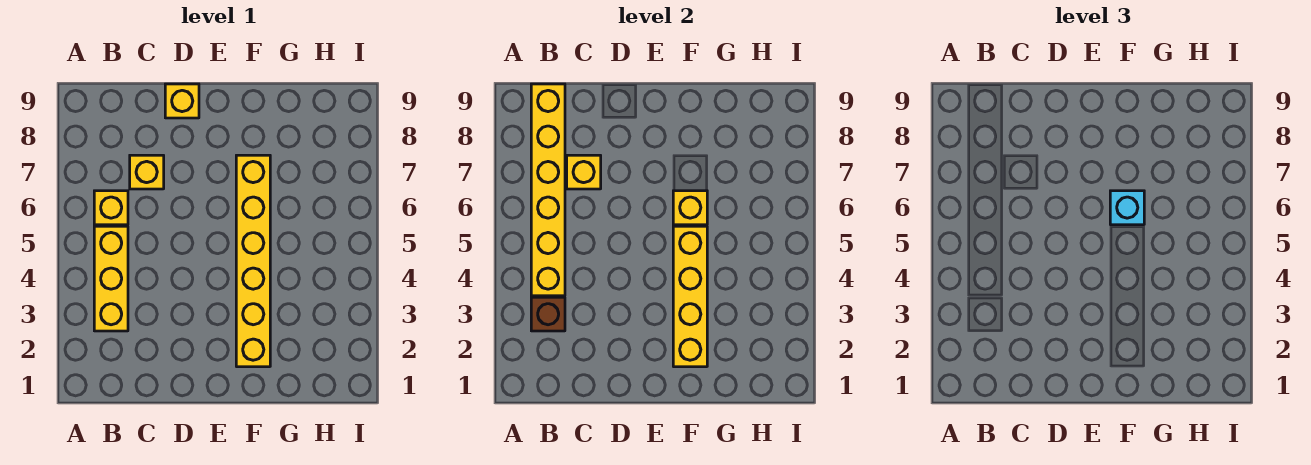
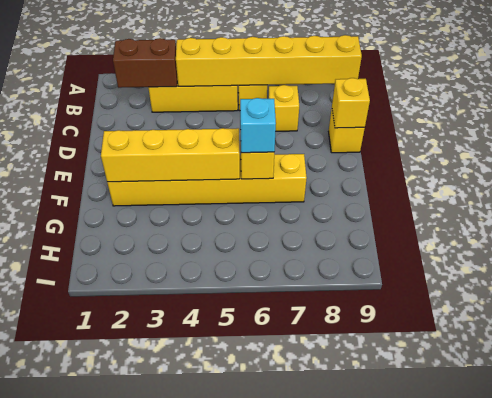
brown 1x1 brick [531,297,565,331] -> brown 1x2 brick [113,38,177,88]
yellow 1x1 brick [567,155,601,189] -> yellow 1x1 brick moved to [332,78,370,128]

